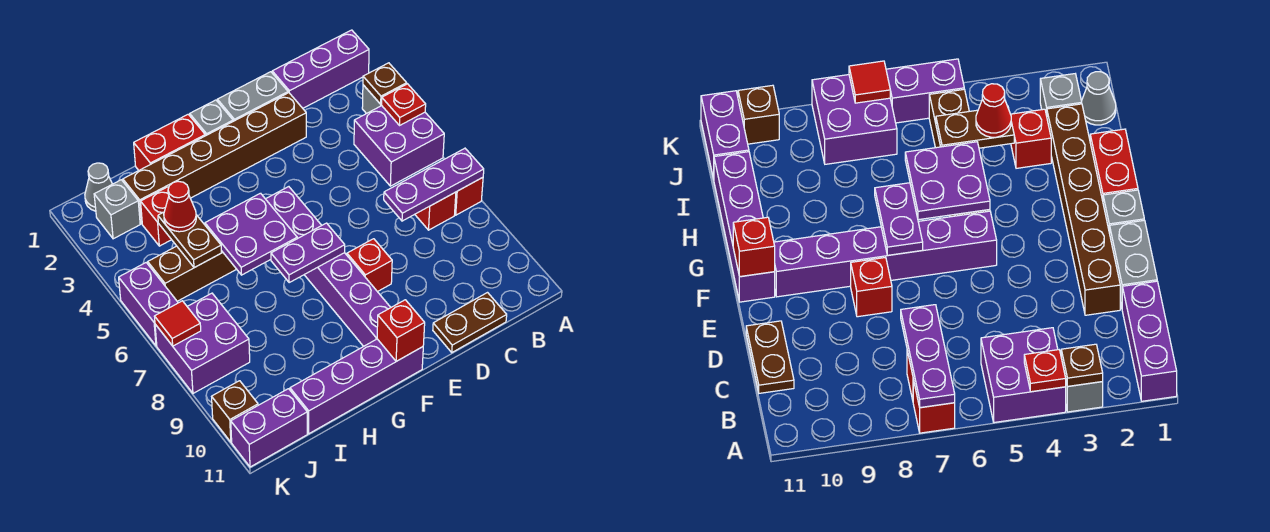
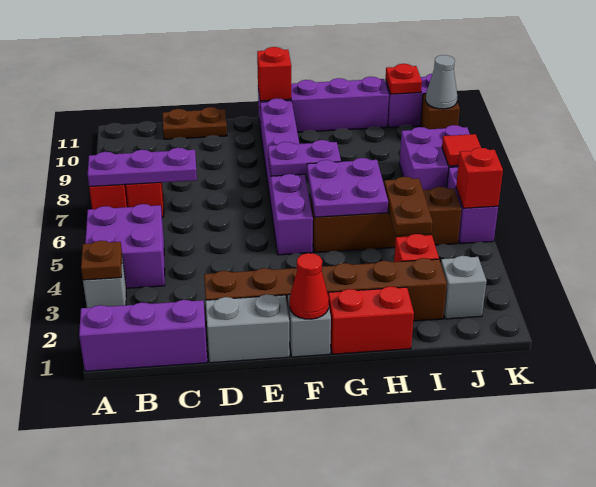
red 1x1 plate [382,84,426,125] -> red 1x1 plate moved to [386,64,422,94]
red 1x1 brick [347,239,392,292] -> red 1x1 brick moved to [456,148,503,208]
red 1x1 cone [164,181,196,232] -> red 1x1 cone moved to [289,253,329,319]
grey 1x1 cone [85,163,112,211] -> grey 1x1 cone moved to [426,55,457,109]

